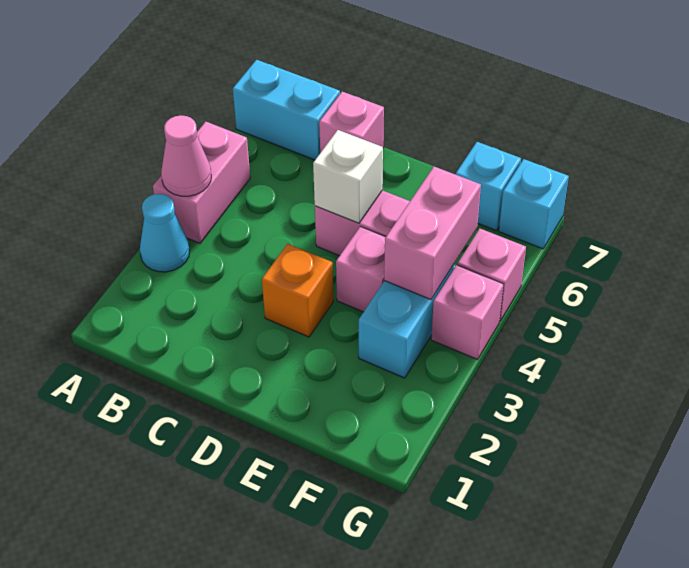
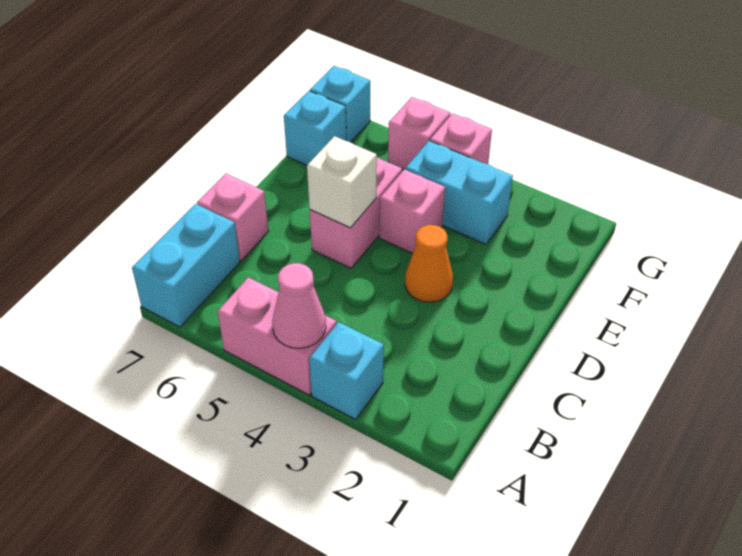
cyan 1x1 cone [140,194,190,272] -> cyan 1x1 brick [309,322,384,419]
orange 1x1 brick [262,244,333,337] -> orange 1x1 cone [405,225,453,302]
pink 1x2 brick [384,167,481,299] -> none

